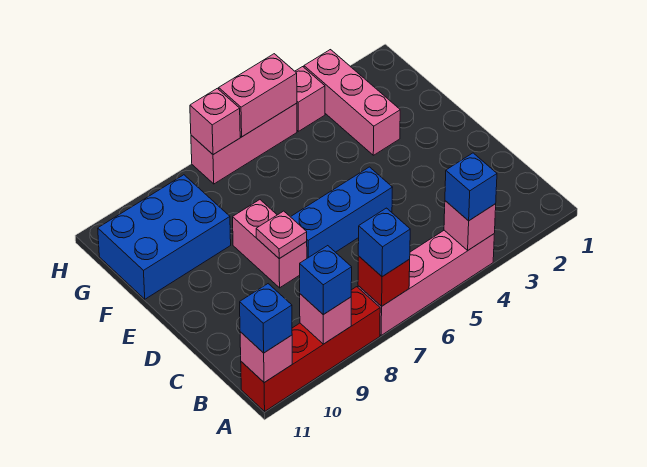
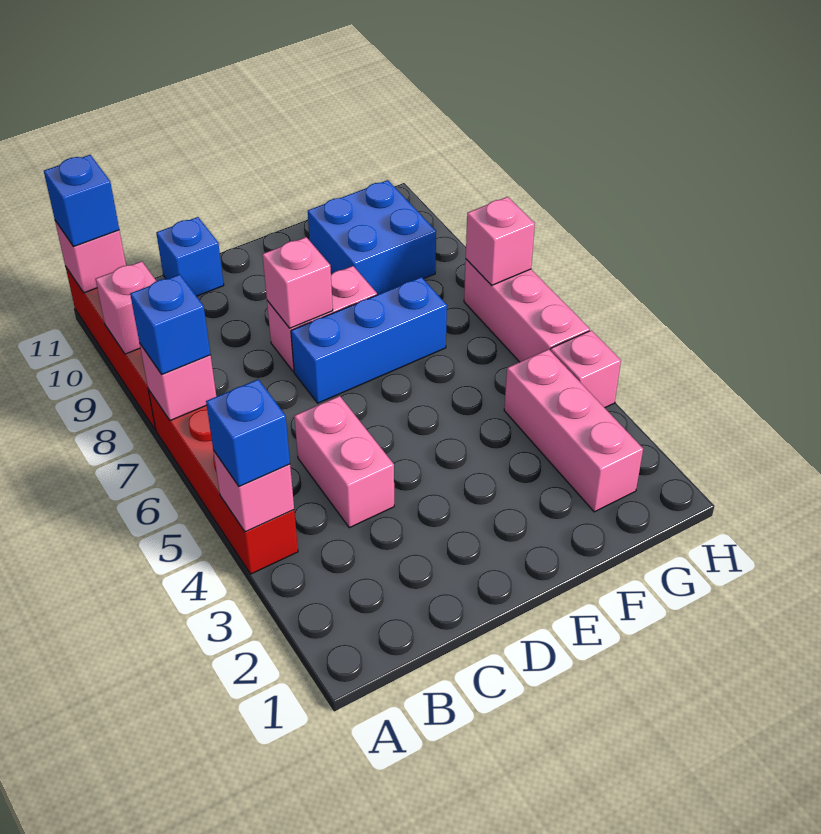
pink 1x4 brick [358,230,494,335] -> red 1x4 brick [148,390,298,574]
red 1x1 brick [358,256,410,306] -> pink 1x1 brick [140,344,216,421]
blue 1x1 brick [300,246,352,315] -> blue 1x1 brick moved to [156,217,224,296]
blue 1x3 brick [290,167,393,258] -> blue 1x3 brick turned to [291,277,447,403]
pink 1x1 plate [256,211,307,259] -> pink 1x1 brick [262,237,333,328]
pink 1x3 brick [304,50,400,155] -> pink 1x3 brick turned to [504,349,643,512]
blue 2x3 brick [98,175,231,299] -> blue 2x2 brick [308,180,436,295]
pink 1x2 brick [219,54,297,137] -> pink 1x2 brick moved to [294,396,394,528]

